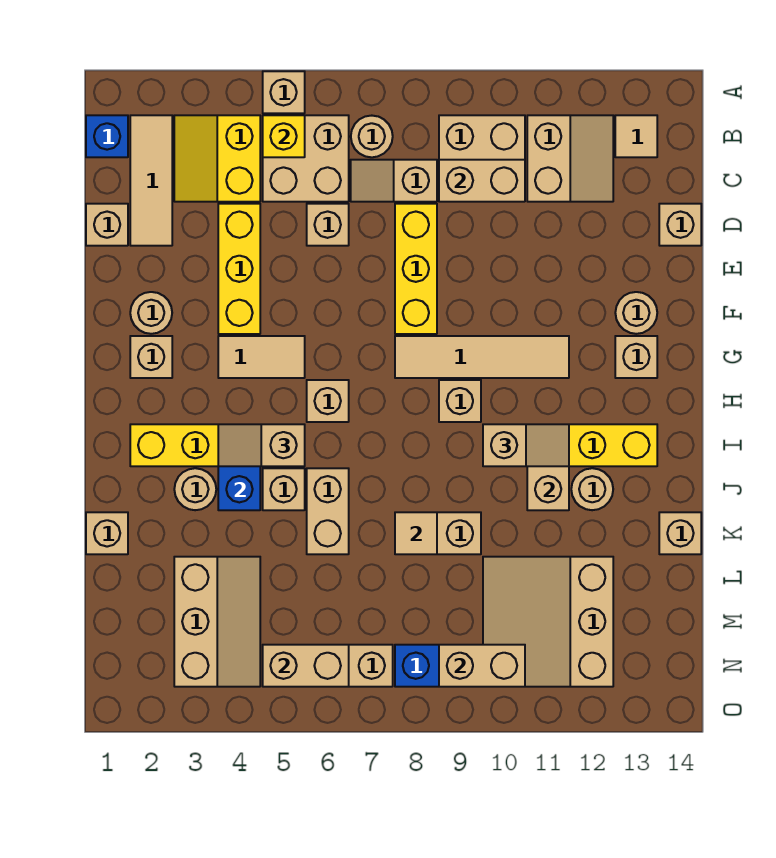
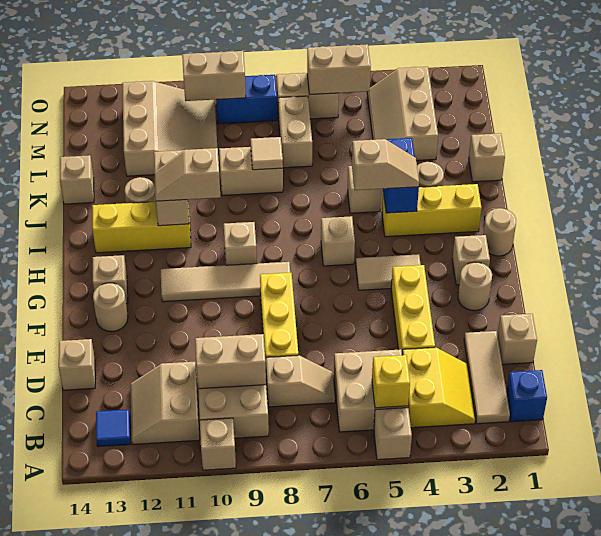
tan 1x1 round brick [351,116,393,157] -> tan 1x1 round brick moved to [483,208,516,256]
tan 1x1 tile [615,115,657,157] -> blue 1x1 tile [96,410,130,447]
tan 1x1 brick [307,204,349,246] -> tan 1x1 brick moved to [200,418,236,470]
tan 1x2 brick [307,468,349,554] -> tan 1x2 brick moved to [278,96,312,168]

